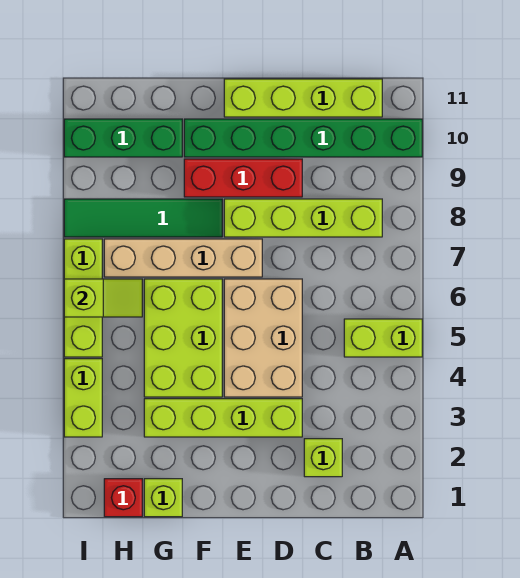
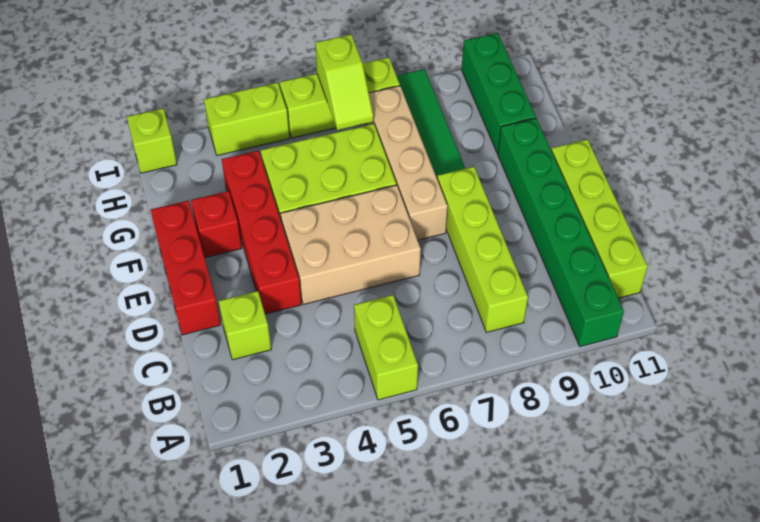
lime 1x4 brick [144,399,302,437] -> red 1x4 brick [222,151,301,314]
red 1x3 brick [184,159,302,197] -> red 1x3 brick moved to [151,201,221,335]
lime 1x1 brick [144,479,182,517] -> lime 1x1 brick moved to [127,108,177,173]
red 1x1 brick [104,479,142,517] -> red 1x1 brick moved to [191,191,242,258]

